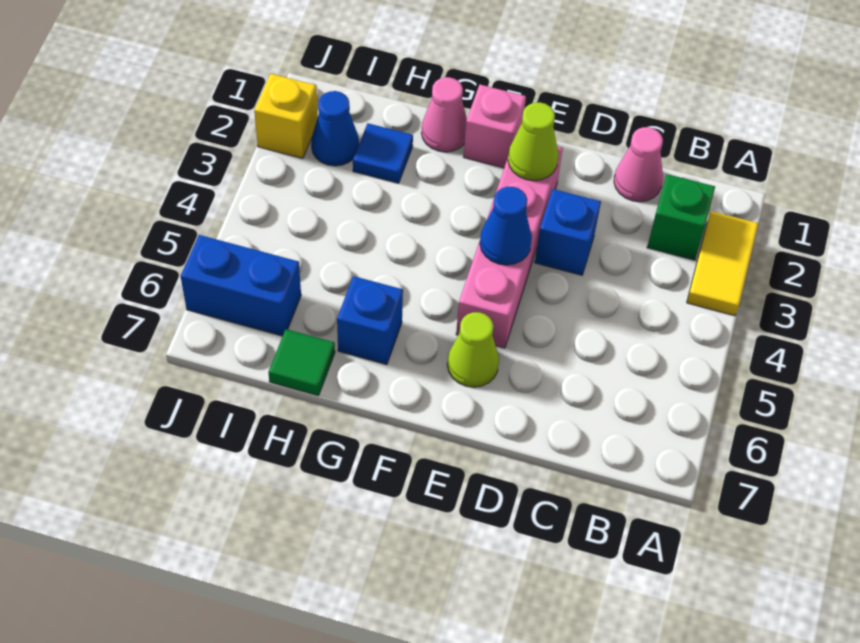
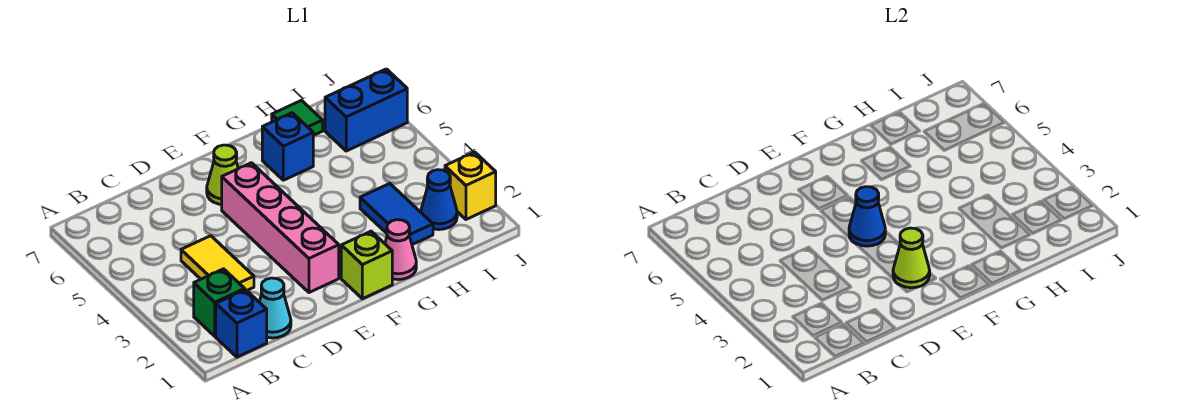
yellow 1x2 tile [687,211,759,316] -> yellow 1x2 tile moved to [181,236,254,290]
pink 1x1 cone [614,127,663,202] -> cyan 1x1 cone [260,278,291,338]
blue 1x1 brick [535,189,601,275] -> blue 1x1 brick moved to [216,290,267,357]
pink 1x1 brick [464,85,526,168] -> lime 1x1 brick [341,231,392,299]
blue 1x1 tile [353,123,413,183] -> blue 1x2 tile [360,184,433,245]

